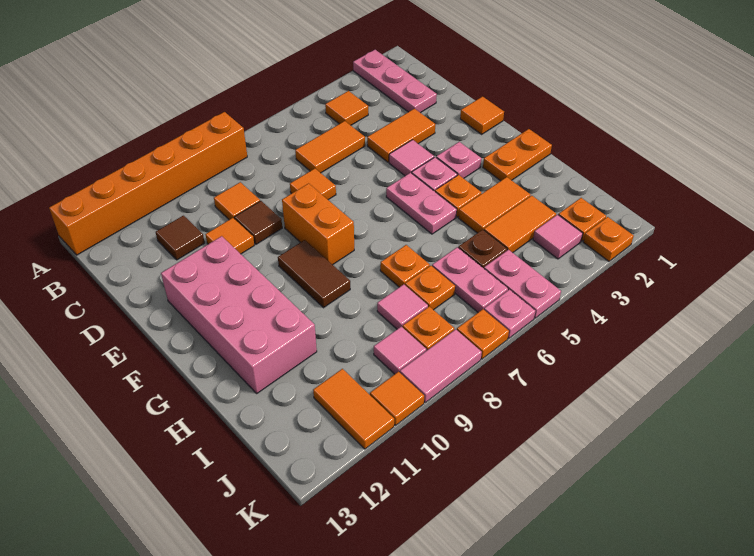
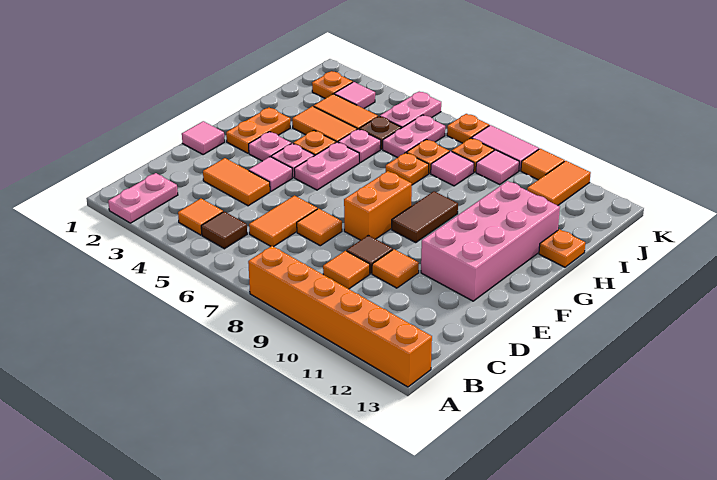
pink 1x3 plate [353,50,437,113] -> pink 1x2 plate [108,173,178,223]
orange 1x2 tile [295,121,365,173] -> orange 1x2 tile turned to [249,196,317,247]
brown 1x1 tile [156,216,205,260] -> brown 1x1 tile moved to [201,212,247,249]
orange 1x1 tile [460,97,504,134] -> pink 1x1 tile [182,121,225,155]
orange 1x2 plate [483,129,552,181] -> orange 1x2 plate turned to [226,108,290,153]
orange 1x1 plate [583,217,634,261] -> orange 1x1 plate moved to [539,229,585,267]
pink 1x1 plate [484,290,535,338] -> pink 1x1 plate moved to [338,129,381,163]

